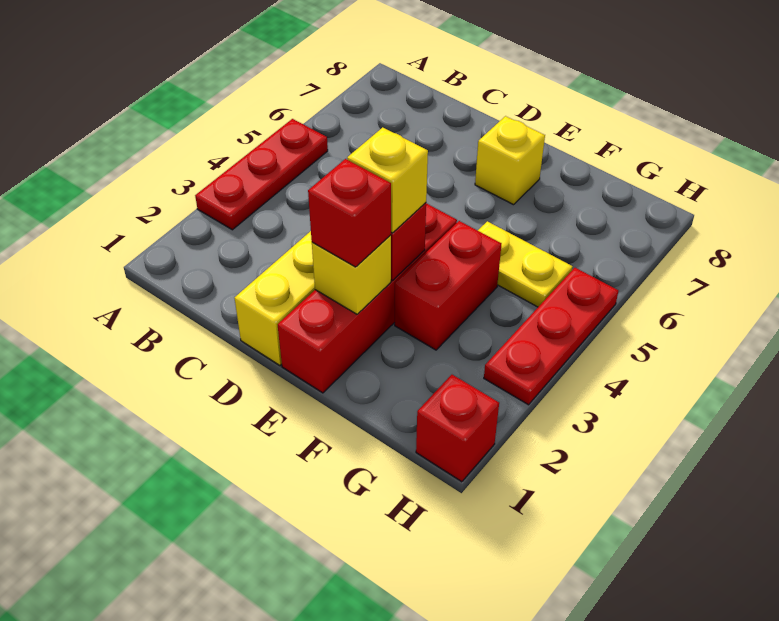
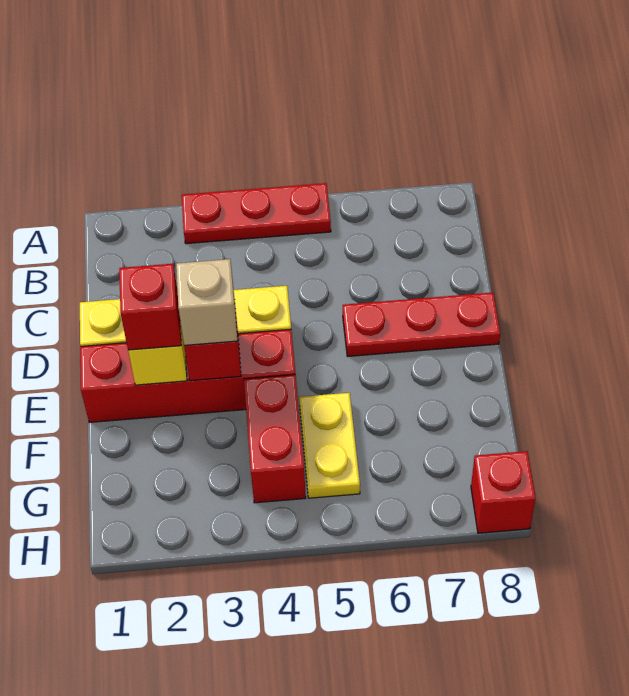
yellow 1x1 brick [347,127,428,233] -> tan 1x1 brick [176,259,237,346]
yellow 1x1 brick [475,116,545,205] -> none
red 1x2 brick [395,221,501,350] -> red 1x2 brick turned to [244,375,306,503]
red 1x1 brick [416,375,499,482] -> red 1x1 brick moved to [471,451,536,533]
red 1x3 plate [484,268,618,405] -> red 1x3 plate moved to [343,293,500,357]

